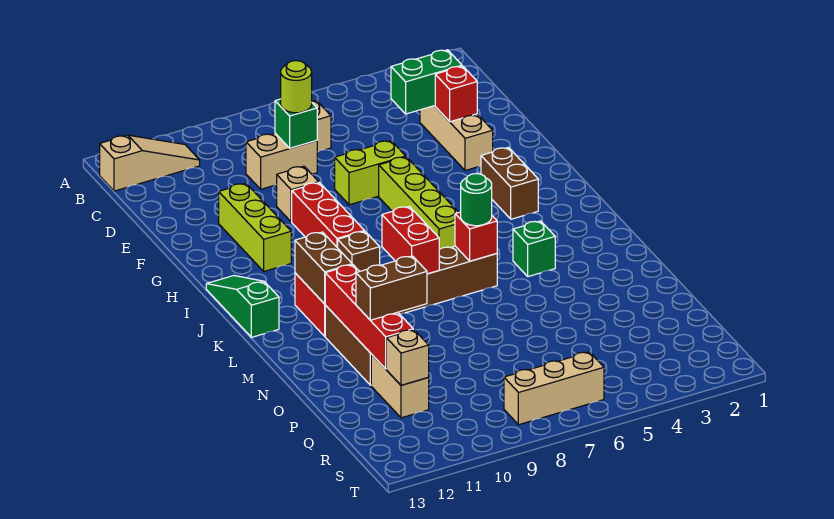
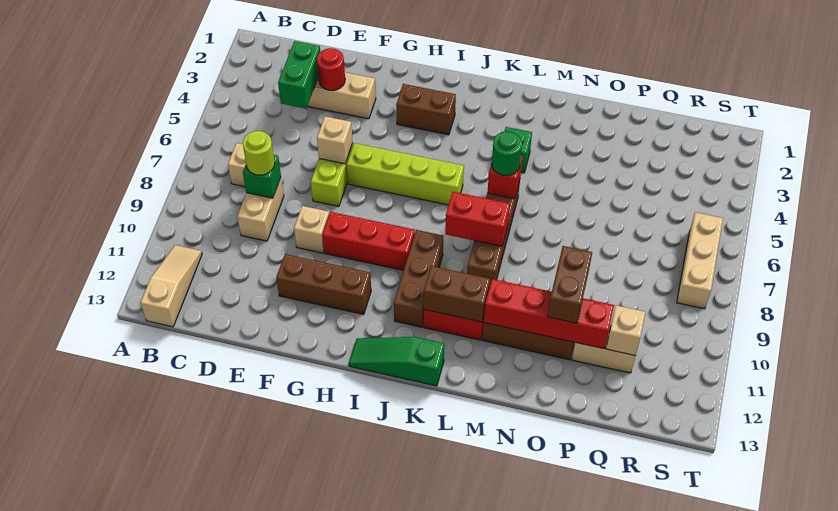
red 1x1 brick [435,66,477,122] -> red 1x1 round brick [317,48,345,91]
none -> tan 1x1 brick [317,116,353,164]
lime 1x3 brick [219,183,291,271] -> brown 1x3 brick [276,254,371,314]
brown 1x1 brick [338,231,380,271] -> brown 1x3 brick [394,230,443,327]

